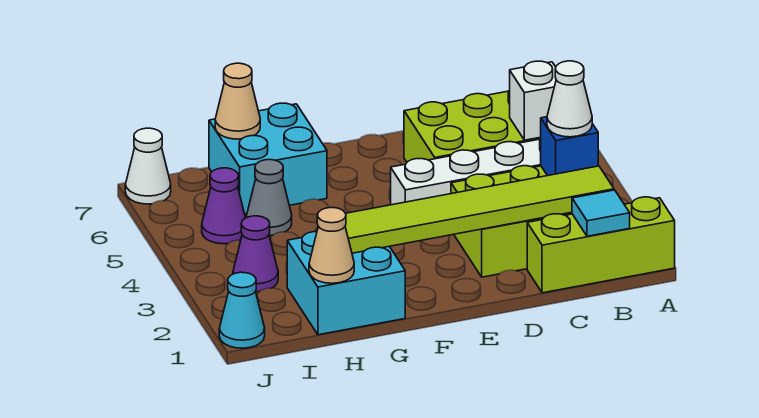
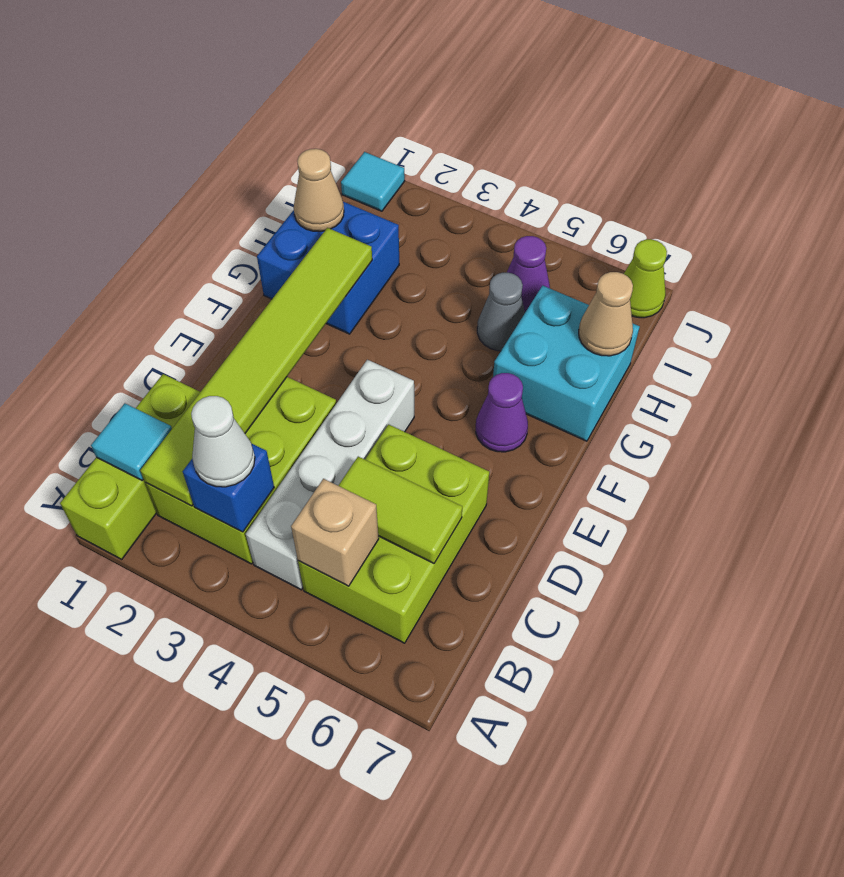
white 1x1 brick [510,61,556,140] -> tan 1x1 brick [291,479,379,586]
none -> lime 1x2 tile [338,457,462,563]
cyan 2x2 brick [287,232,405,335] -> blue 2x2 brick [257,202,399,334]
purple 1x1 cone [233,216,278,292] -> purple 1x1 cone moved to [476,373,528,452]
cyan 1x1 cone [219,272,265,348] -> cyan 1x1 tile [341,152,405,211]
white 1x1 cone [125,128,171,204] -> lime 1x1 cone [624,239,667,318]

